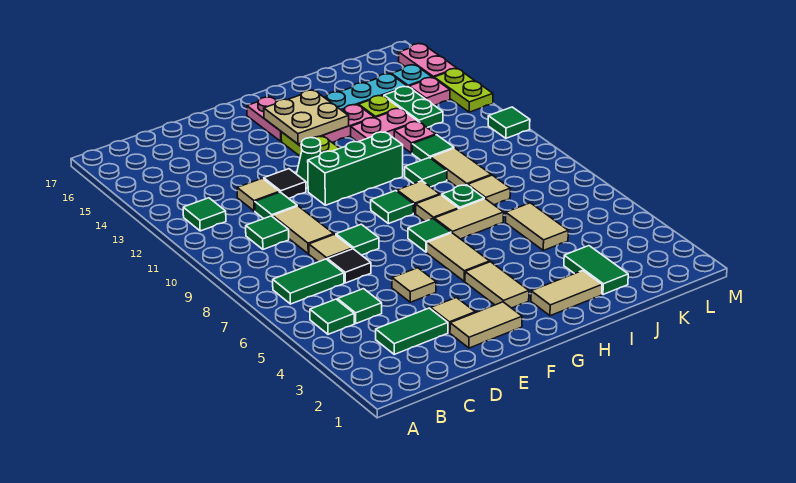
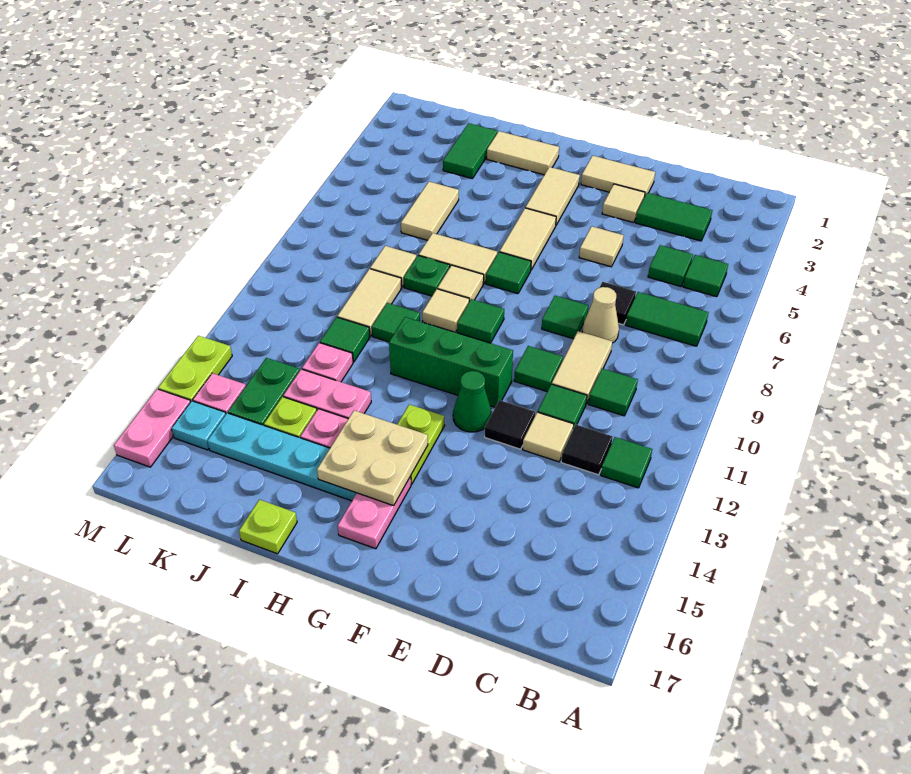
none -> black 1x1 tile [561,425,613,475]
tan 1x1 tile [309,234,352,262] -> tan 1x1 cone [582,287,619,343]
none -> lime 1x1 plate [239,500,297,554]
green 1x1 tile [488,107,530,138] -> green 1x1 tile moved to [514,346,563,391]

